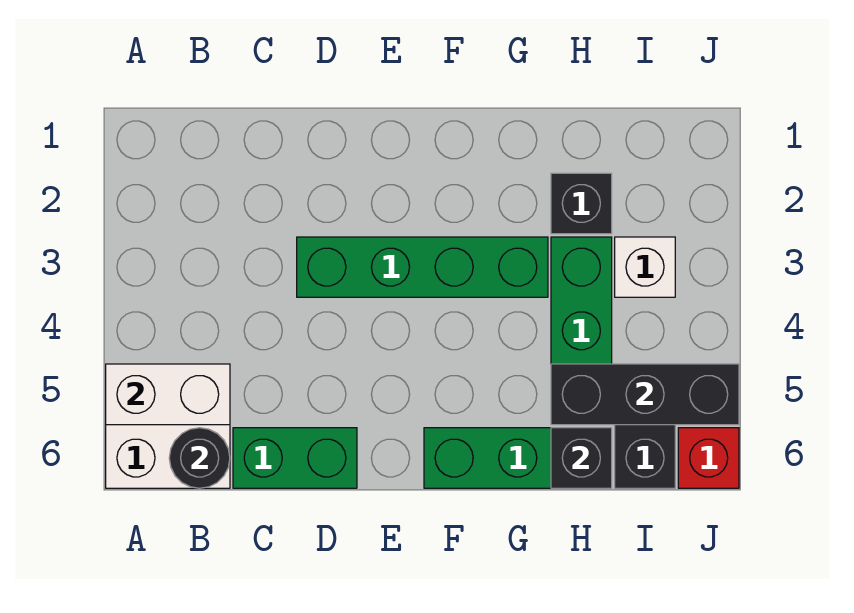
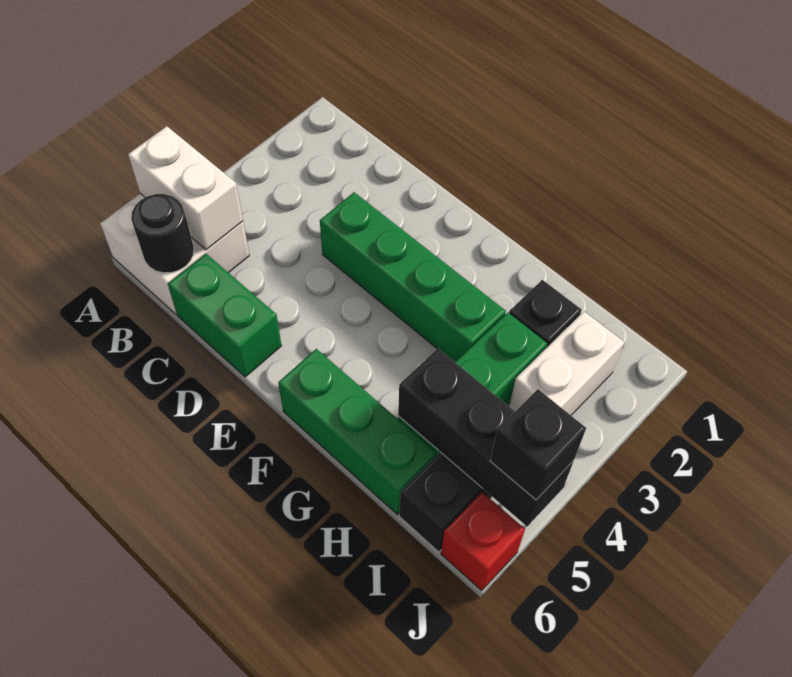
black 1x1 brick [551,428,612,488] -> black 1x1 brick moved to [490,389,586,500]
white 1x1 brick [615,237,675,297] -> white 1x2 brick [509,311,624,415]

